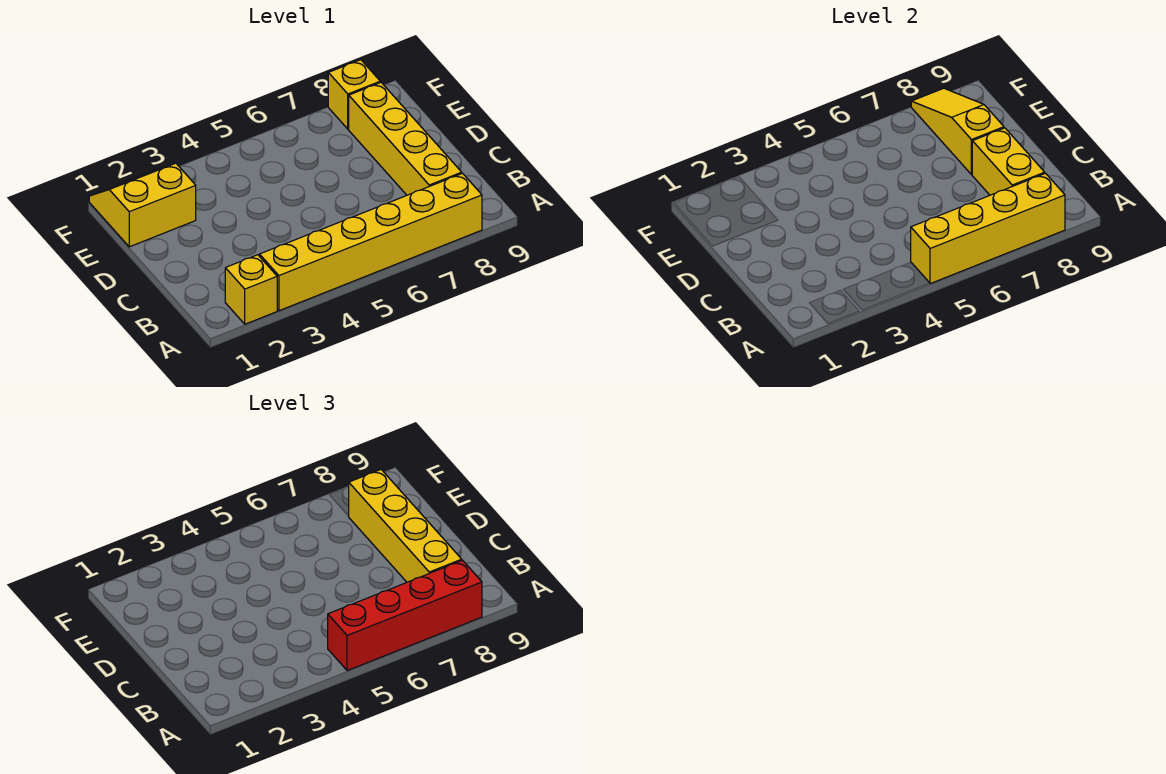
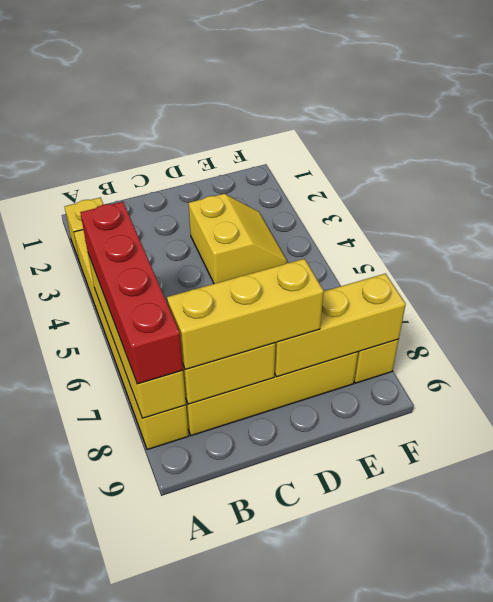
yellow 1x4 brick [349,470,462,582] -> yellow 1x3 brick [167,259,324,370]
yellow 1x3 slope [911,88,1004,175] -> yellow 1x3 brick [274,274,406,377]
yellow 2x2 slope [89,163,196,247] -> yellow 2x2 slope moved to [189,194,287,284]

